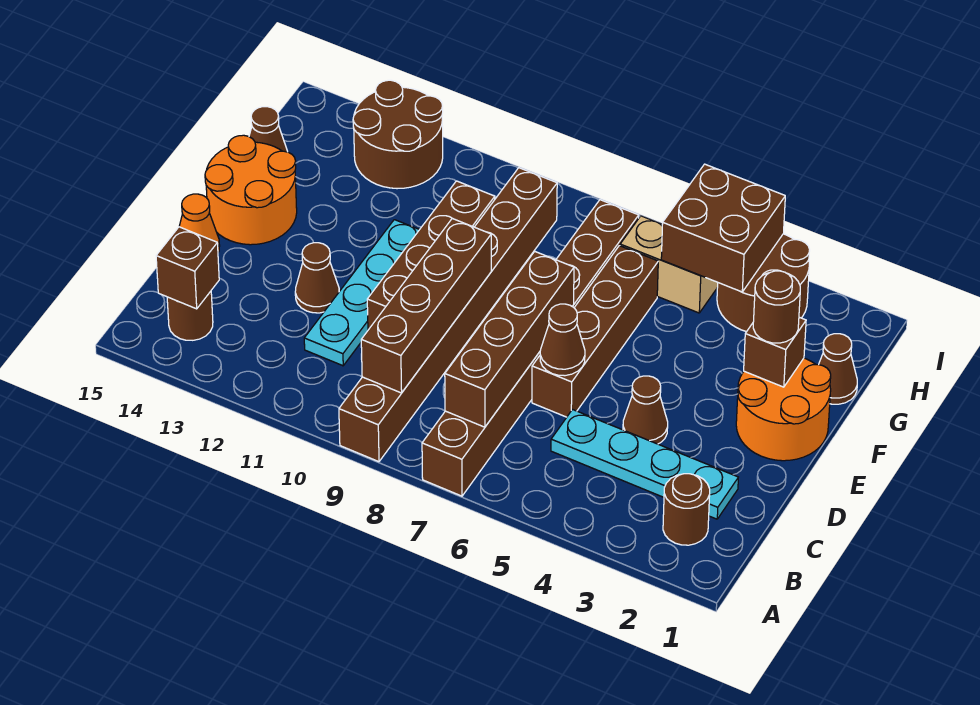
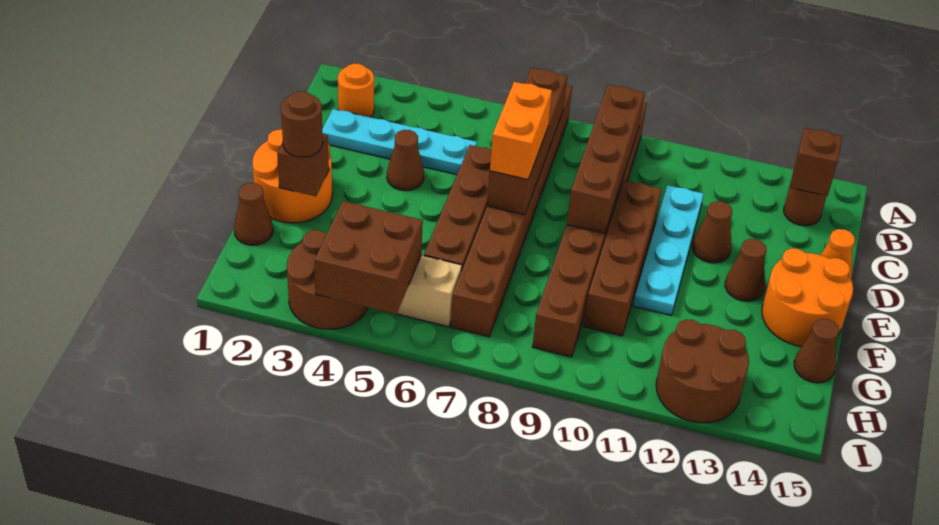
brown 1x1 round brick [663,474,710,545] -> orange 1x1 round brick [338,64,374,117]
brown 1x1 cone [540,304,585,376] -> brown 1x1 cone moved to [725,239,766,301]
none -> orange 1x2 brick [490,82,552,180]

